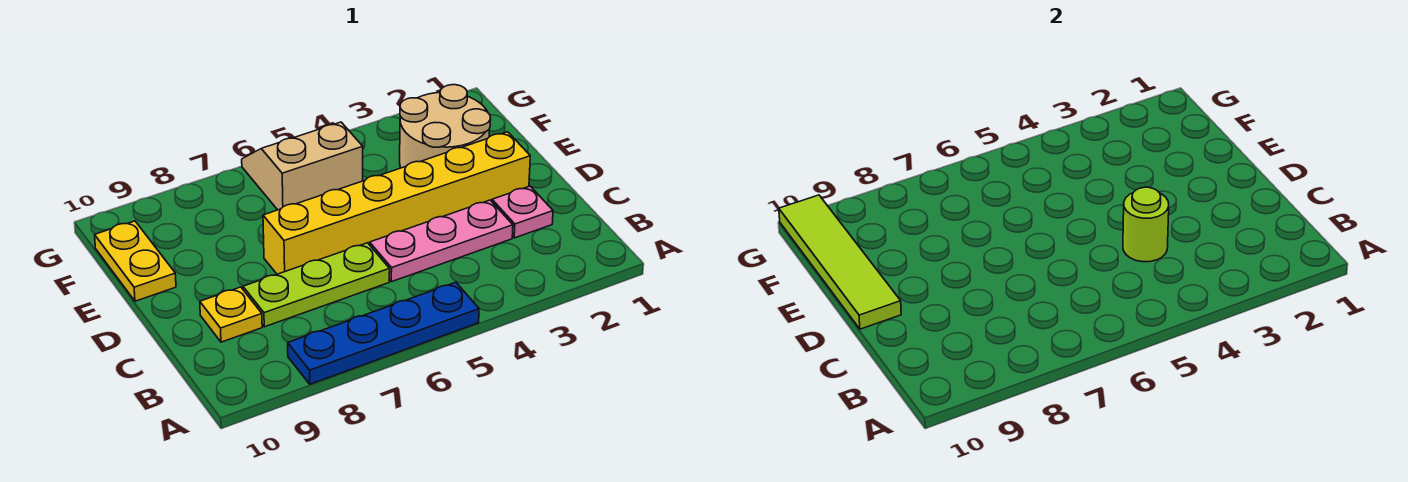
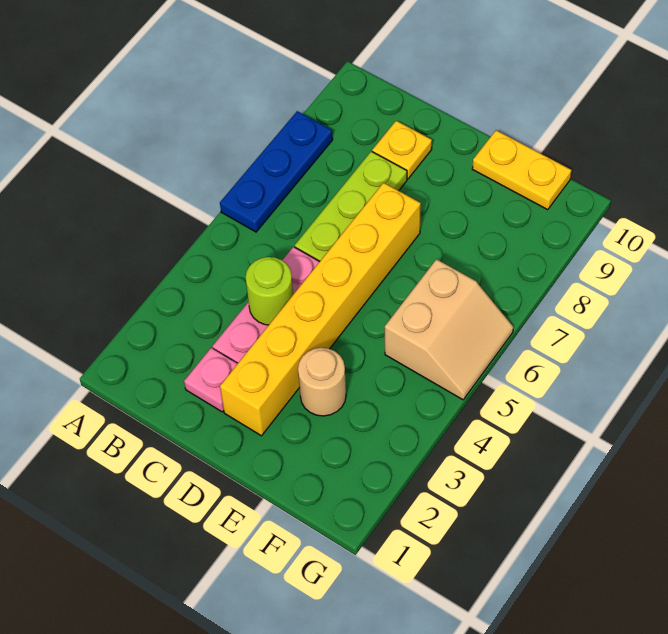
blue 1x4 plate [288,282,479,384] -> blue 1x3 plate [220,111,333,232]
lime 1x4 tile [779,195,901,329] -> none
tan 2x2 round brick [400,85,491,168] -> tan 1x1 round brick [298,348,346,416]

